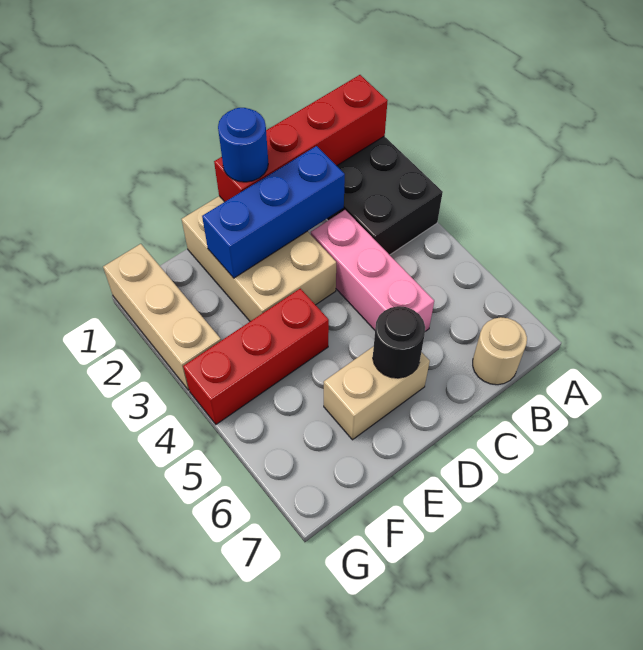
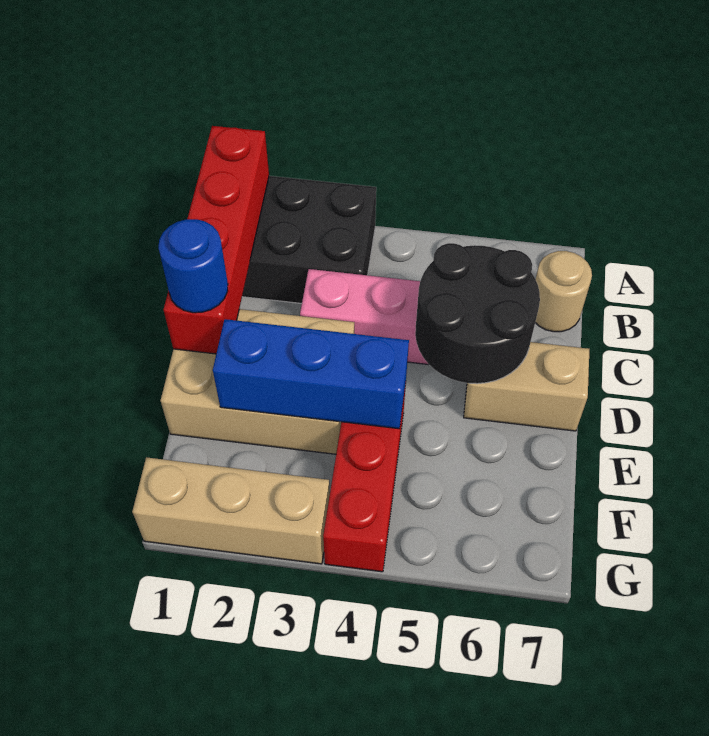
blue 1x3 brick [202,146,345,278] -> blue 1x3 brick turned to [213,319,409,429]
tan 1x2 brick [324,346,430,440] -> tan 1x2 brick turned to [464,342,589,431]
black 1x1 round brick [373,306,425,378] -> black 2x2 round brick [415,243,540,384]

